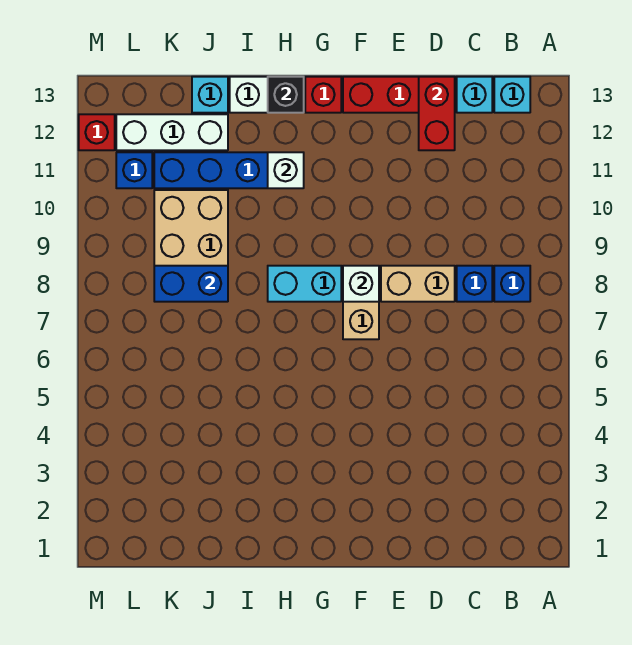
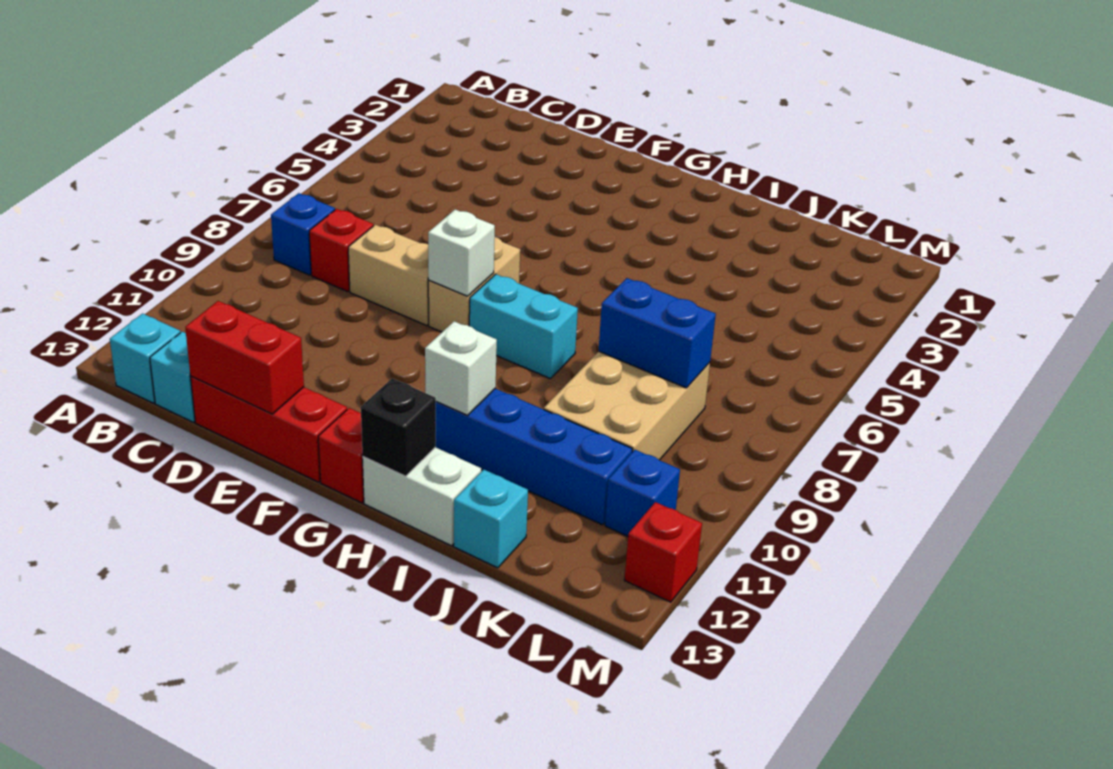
blue 1x1 brick [457,266,492,302] -> red 1x1 brick [309,209,374,292]
red 1x2 brick [419,77,455,150] -> red 1x2 brick turned to [185,301,304,414]
white 1x3 brick [116,114,228,150] -> none

